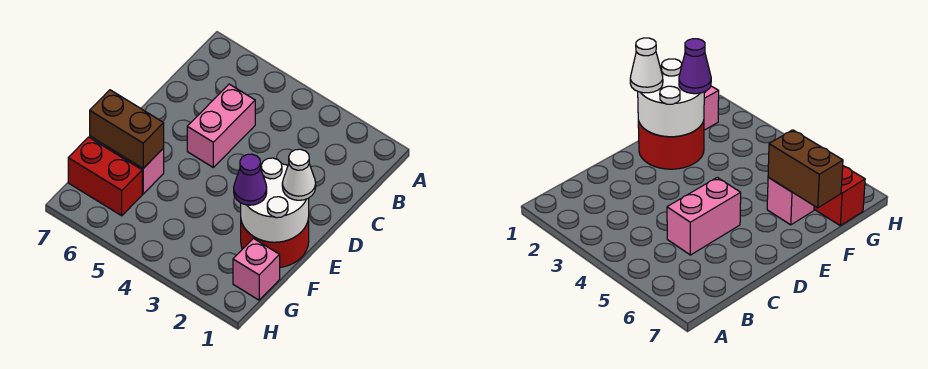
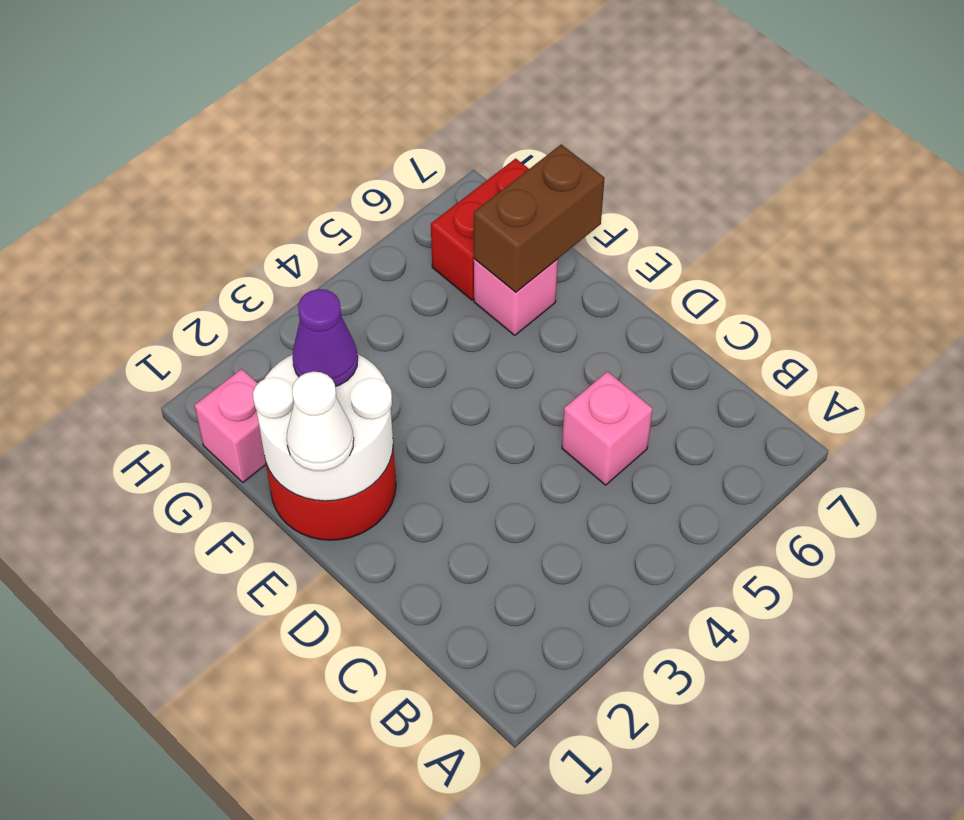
pink 1x2 brick [187,84,255,167] -> pink 1x1 brick [562,371,653,485]

